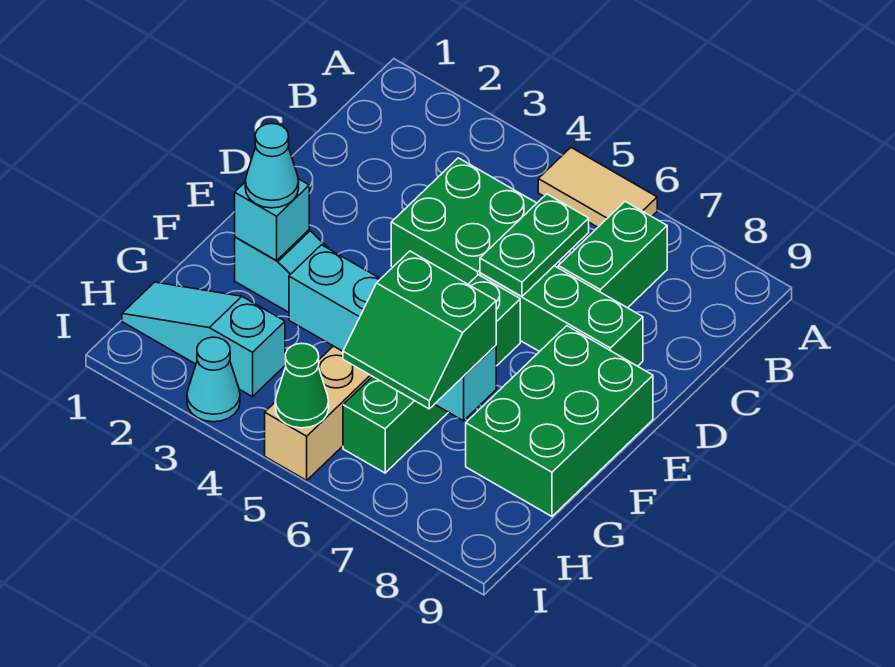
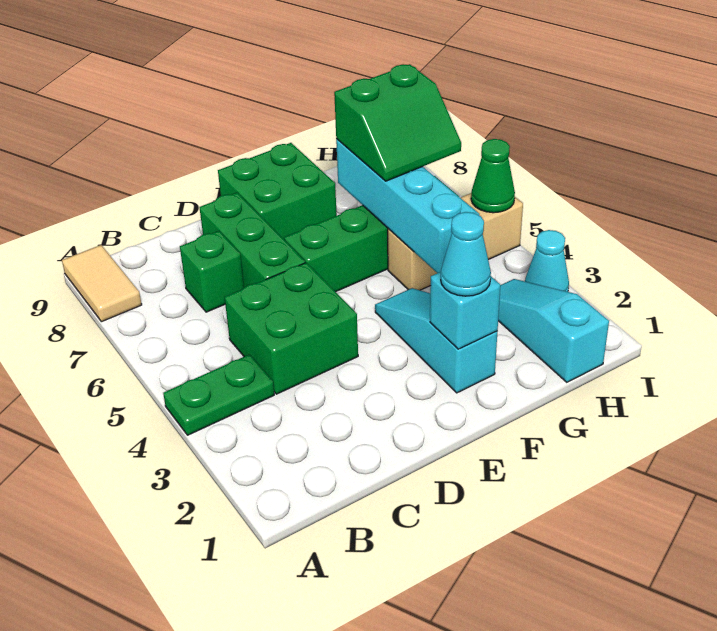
tan 1x2 tile [538,148,657,227] -> tan 1x2 tile moved to [62,245,142,322]
green 1x2 brick [558,201,667,308] -> green 1x1 brick [180,231,244,312]
green 1x2 plate [480,194,589,296] -> green 1x2 plate moved to [163,354,274,435]
green 2x3 brick [466,326,653,516] -> green 2x2 brick [218,143,337,239]
green 2x2 slope [343,251,496,409] -> green 2x2 slope turned to [334,64,461,181]
cyan 1x3 slope [122,282,285,397] -> cyan 1x3 slope turned to [498,279,609,382]

